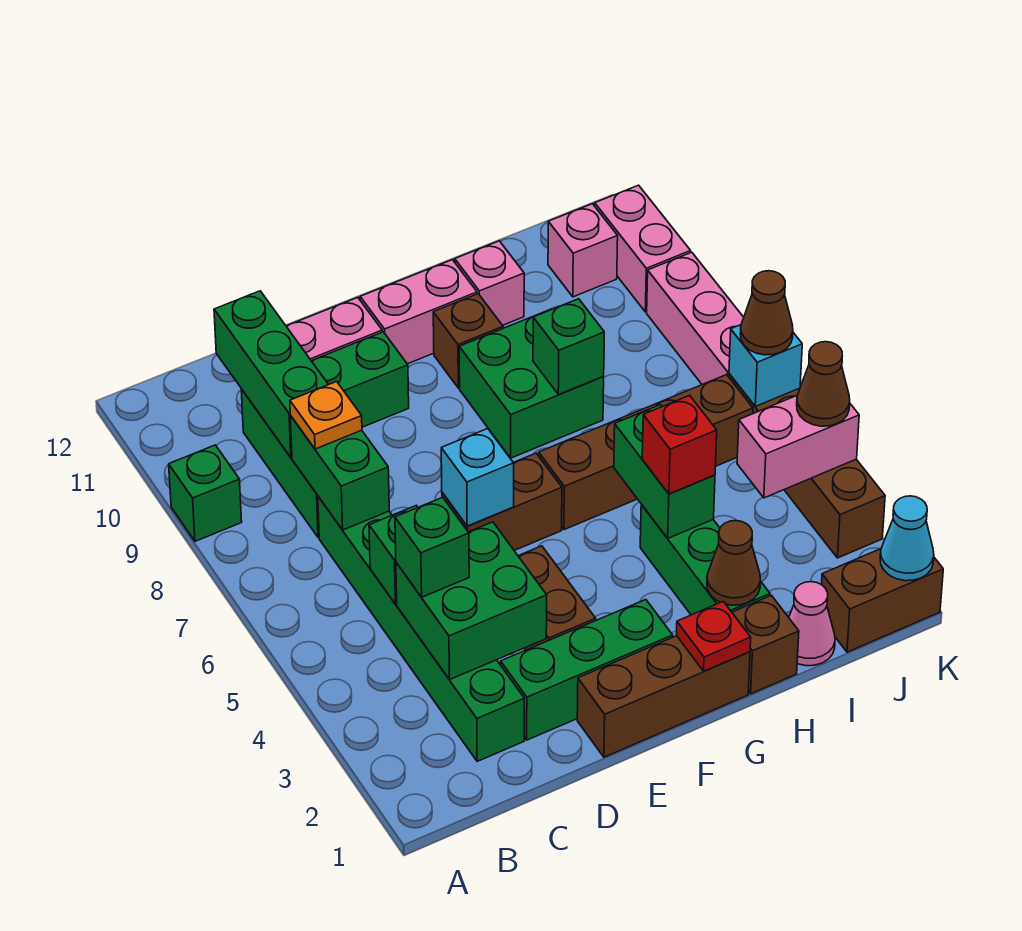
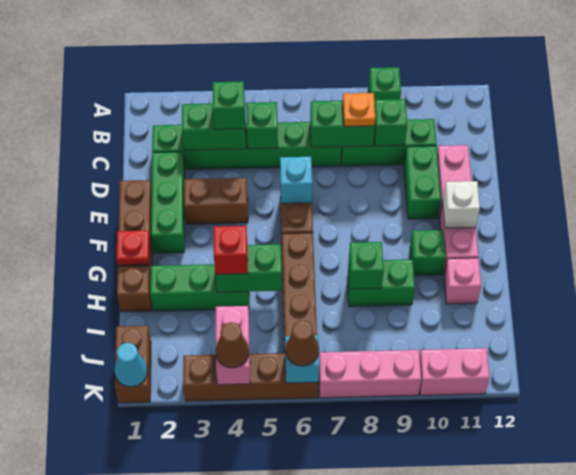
green 2x2 brick [396,522,547,680] -> green 1x2 brick [182,104,246,150]
green 1x3 brick [214,291,329,457] -> green 1x1 brick [374,99,407,146]
none -> white 1x1 brick [443,181,480,228]
green 2x2 brick [459,309,604,458] -> green 1x2 brick [347,260,415,306]
brown 1x1 brick [433,294,503,388] -> green 1x1 brick [410,230,446,276]
brown 1x1 cone [707,521,760,605] -> none
pink 1x1 cone [789,581,835,666] -> none
pink 1x1 brick [548,204,618,297] -> none

